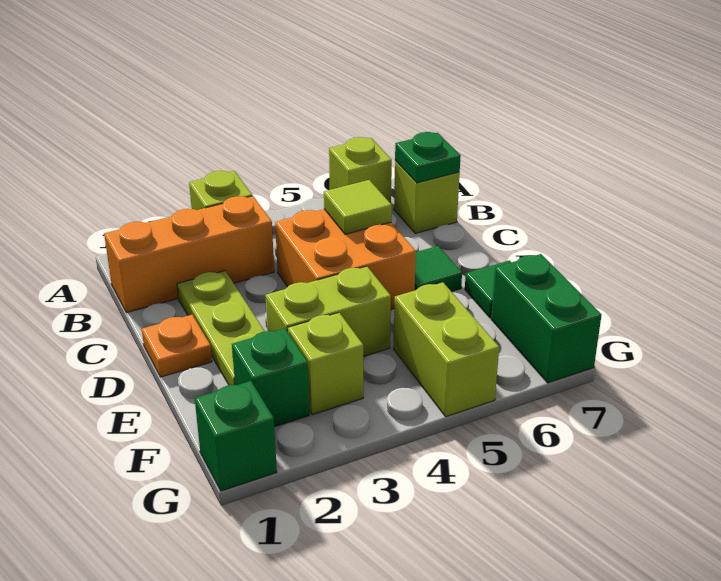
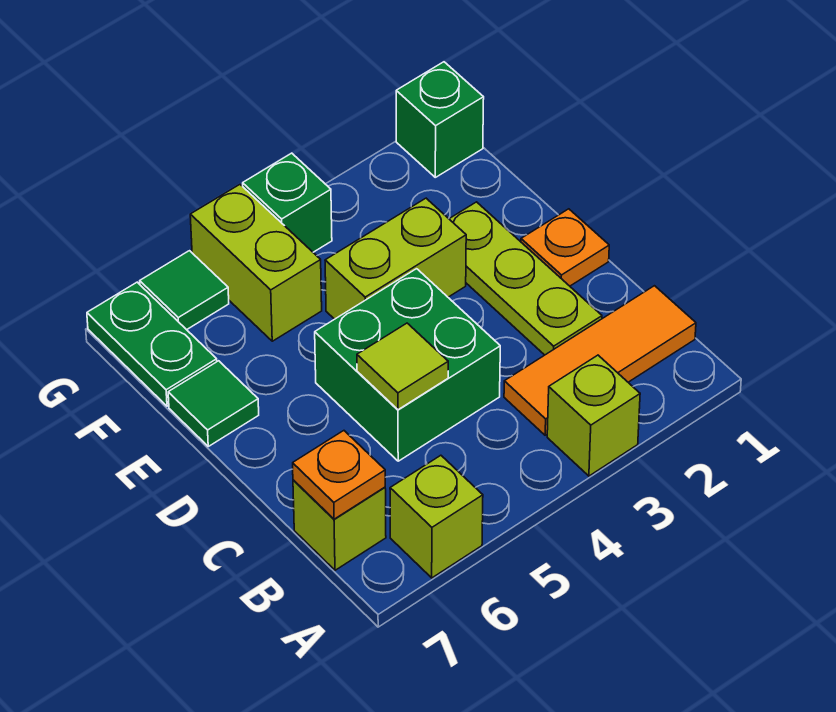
orange 1x3 brick [104,196,274,313] -> orange 1x3 tile [504,286,696,435]
green 1x1 plate [395,132,461,183] -> orange 1x1 plate [293,431,385,519]
orange 2x2 brick [275,209,416,309] -> green 2x2 brick [315,269,500,461]
green 1x1 tile [415,246,462,292] -> green 1x1 tile moved to [140,251,229,330]
green 1x1 brick [232,328,309,427] -> green 1x1 brick moved to [243,153,332,252]
lime 1x1 brick [288,313,363,415] -> none
green 1x2 brick [491,254,601,383] -> green 1x2 plate [87,282,217,406]

